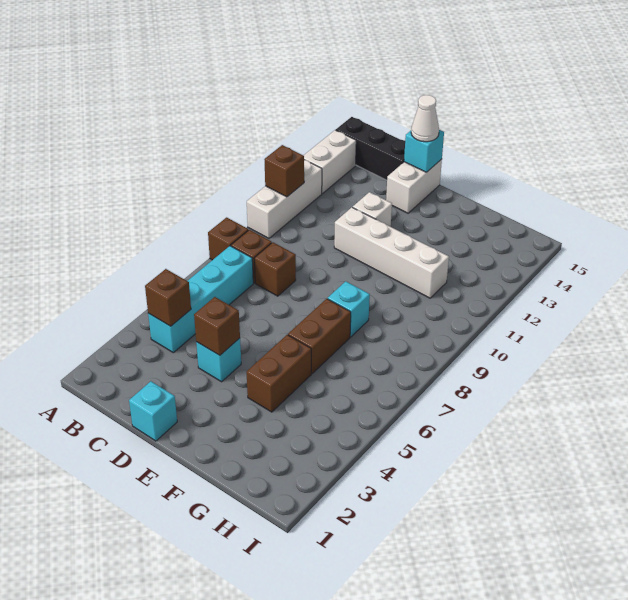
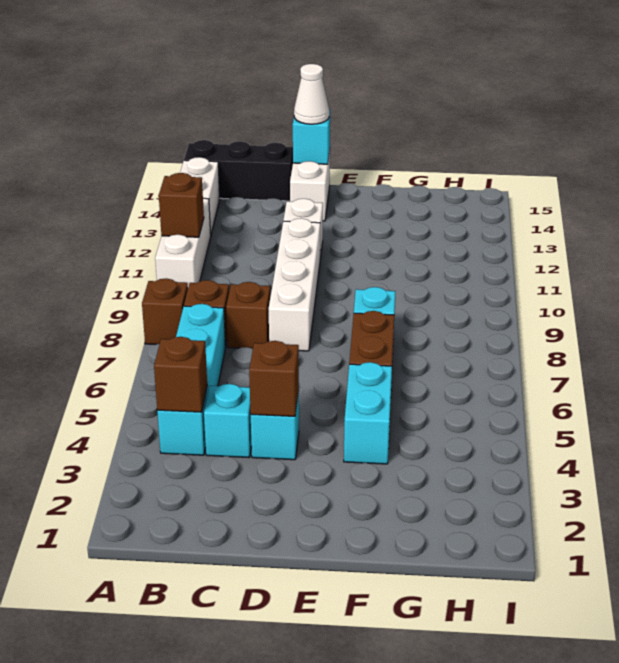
cyan 1x1 brick [129,381,177,441] -> cyan 1x1 brick moved to [204,384,252,457]
white 1x4 brick [334,207,449,298] -> white 1x4 brick turned to [269,218,320,351]
brown 1x2 brick [247,335,311,412] -> cyan 1x2 brick [344,362,392,464]

